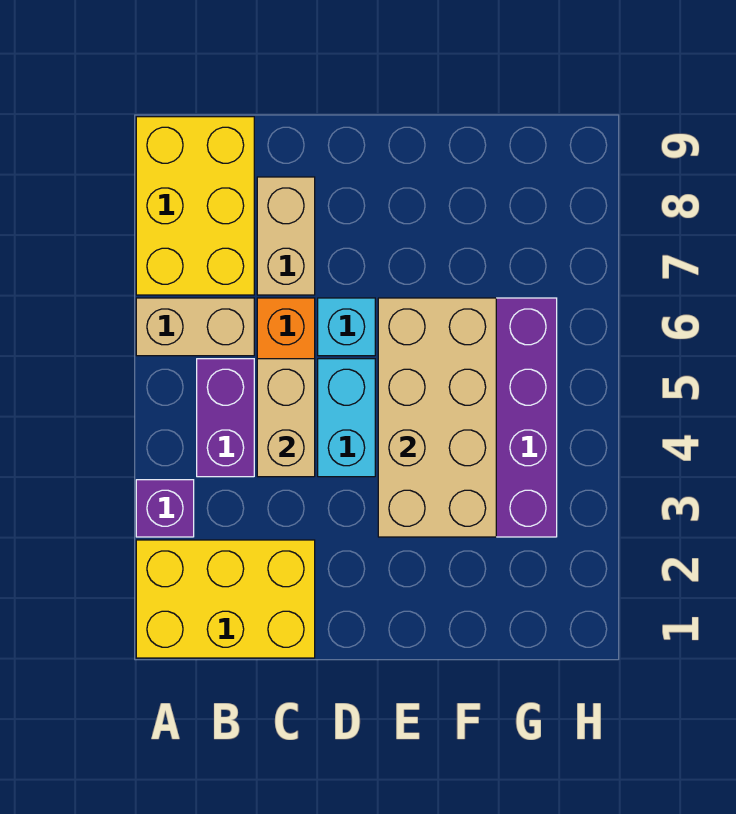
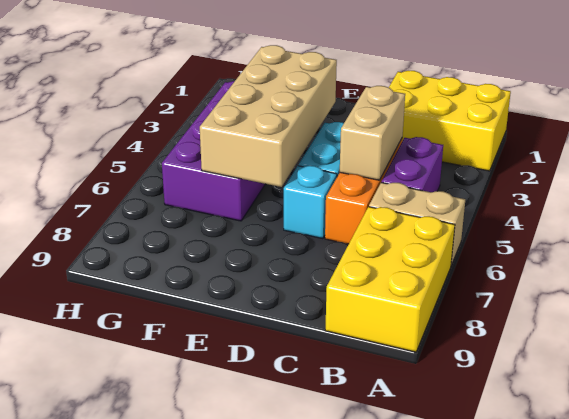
purple 1x1 brick [136,480,194,537] -> none
tan 1x2 brick [257,177,315,295] -> none

